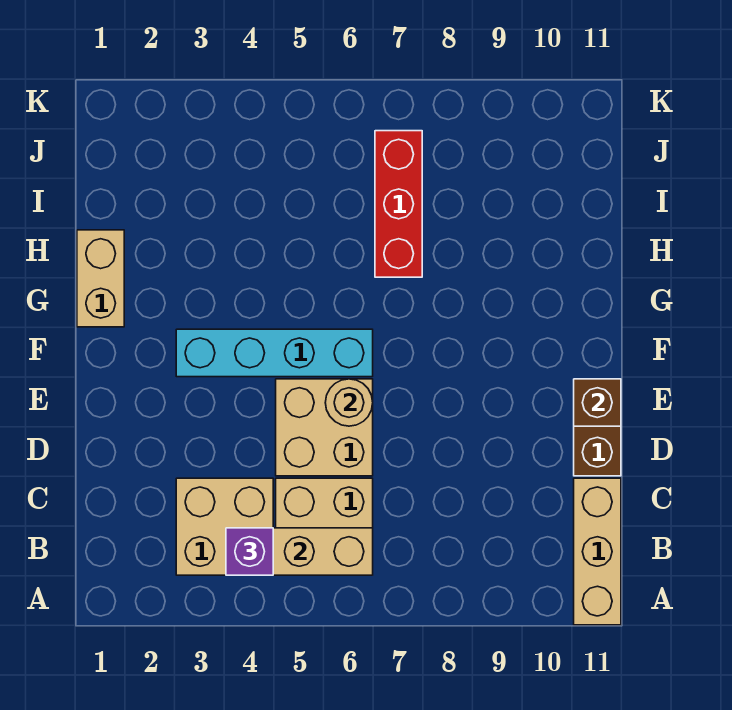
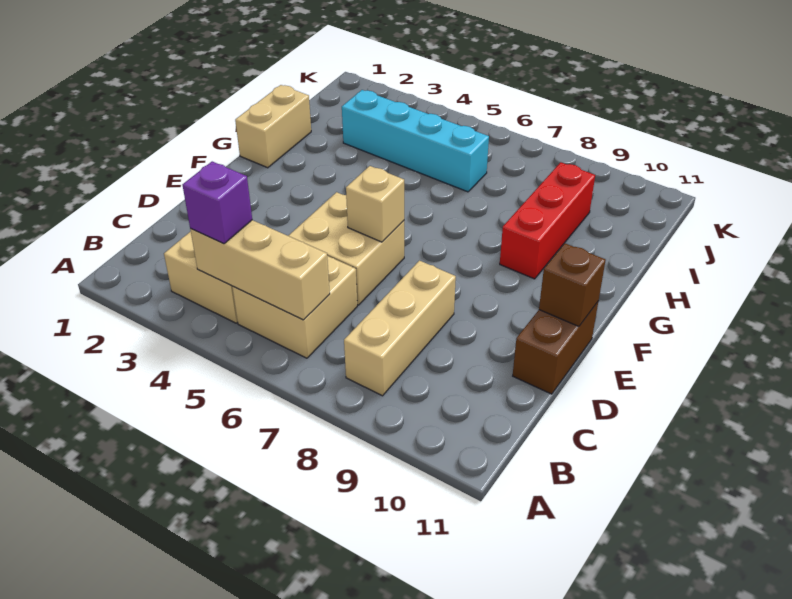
tan 1x3 brick [574,478,621,625] -> tan 1x3 brick moved to [344,261,456,396]
tan 1x1 round brick [325,379,373,426] -> tan 1x1 brick [346,166,404,242]
cyan 1x4 brick [176,329,373,377] -> cyan 1x4 brick moved to [342,90,489,192]
red 1x3 brick [375,131,422,277] -> red 1x3 brick moved to [500,162,595,279]

